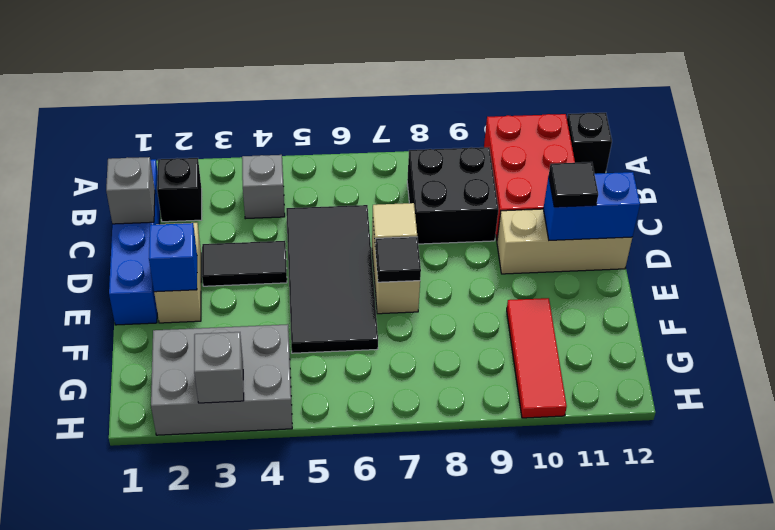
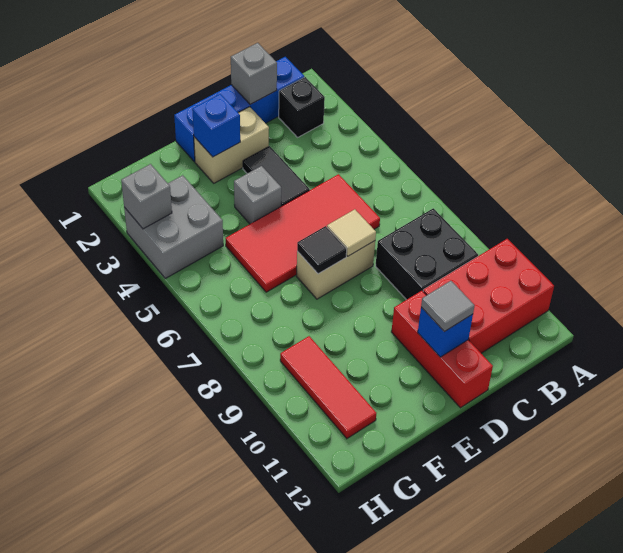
black 1x1 brick [567,113,612,174] -> none
grey 1x1 brick [242,155,285,219] -> grey 1x1 brick moved to [234,166,281,224]
black 2x4 tile [286,205,378,353] -> red 2x4 tile [226,174,380,292]
tan 1x3 brick [497,209,632,274] -> red 1x3 brick [391,291,493,408]
blue 1x2 brick [543,172,640,240] -> blue 1x1 brick [418,307,473,357]
black 1x1 tile [549,162,598,207] -> grey 1x1 tile [421,281,475,332]
red 1x3 tile [507,298,567,418] -> red 1x3 tile turned to [280,336,376,438]
grey 2x3 brick [151,324,292,435] -> grey 2x2 brick [124,175,223,278]

